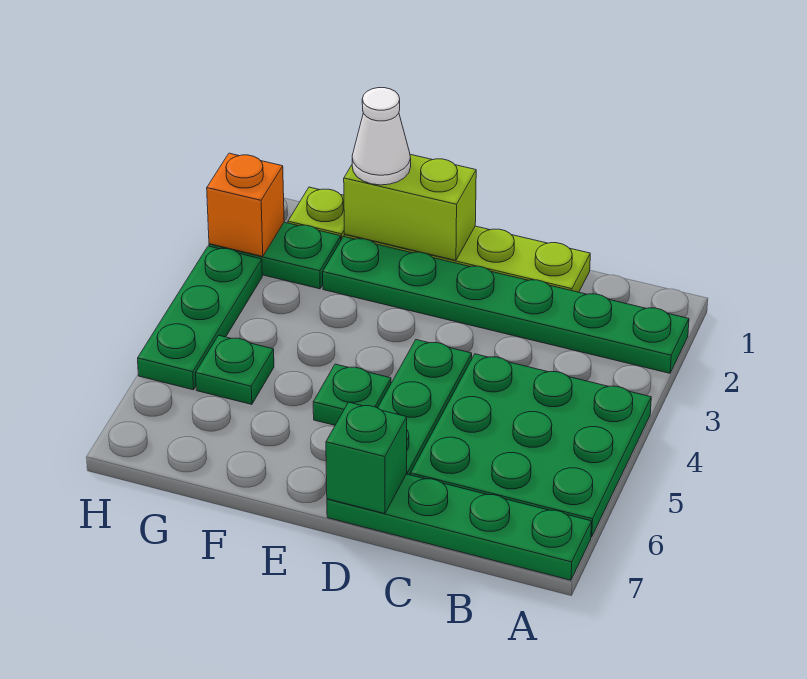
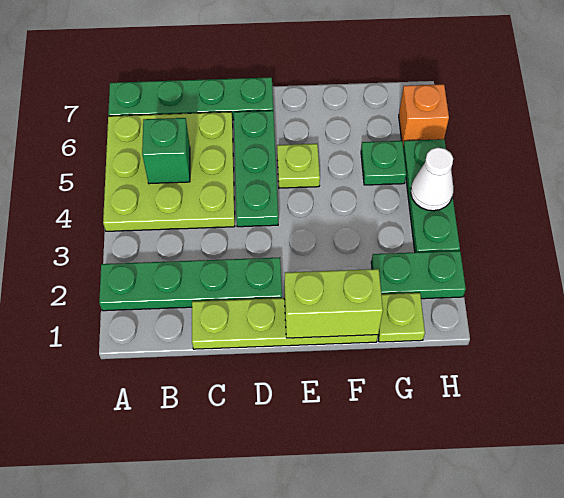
green 1x6 plate [323,237,689,373] -> green 1x4 plate [99,257,282,311]
green 3x3 plate [411,354,651,537] -> lime 3x3 plate [103,112,235,231]
green 1x1 brick [326,402,407,514] -> green 1x1 brick moved to [142,118,190,184]
green 1x1 plate [313,364,391,425] -> lime 1x1 plate [277,144,320,188]
white 1x1 cone [352,88,411,185] -> white 1x1 cone moved to [411,147,453,211]
orange 1x1 brick [207,153,284,257] -> orange 1x1 brick moved to [399,84,449,145]

